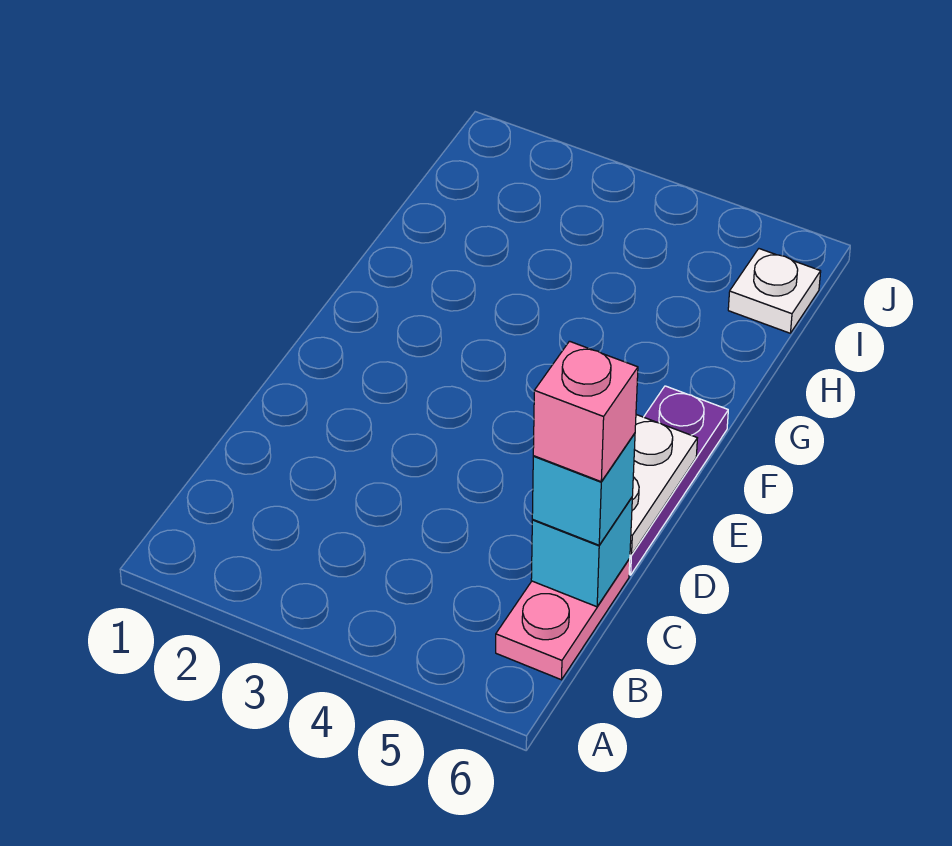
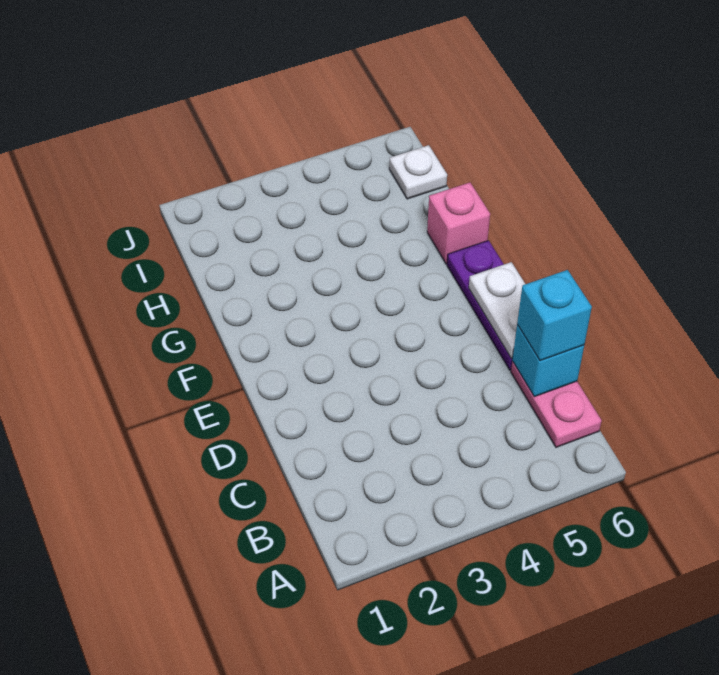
pink 1x1 brick [533,341,638,482] -> pink 1x1 brick moved to [427,182,490,264]

